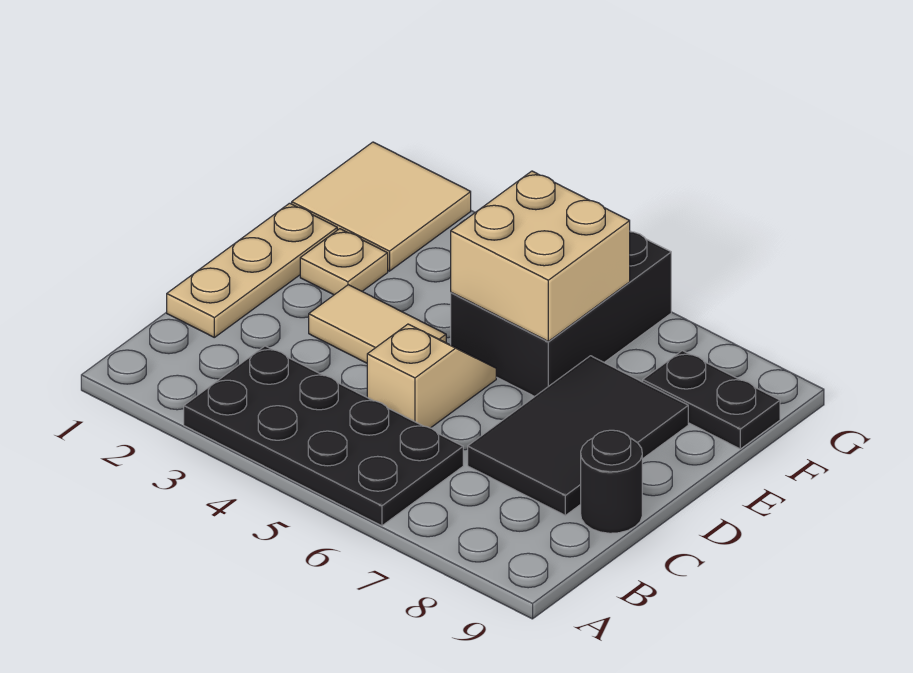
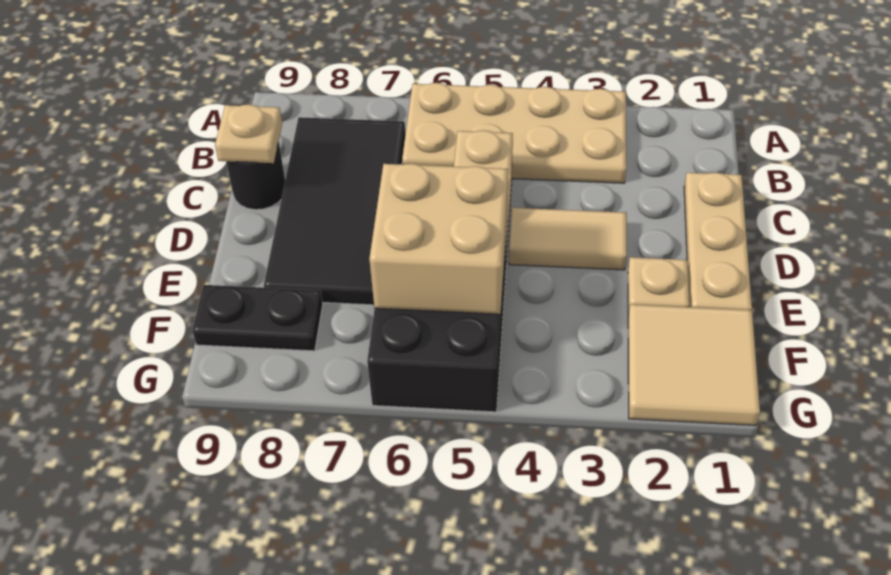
black 2x4 plate [184,346,463,526] -> tan 2x4 plate [402,83,626,183]
black 2x3 tile [468,356,688,515] -> black 2x4 tile [264,117,406,305]
none -> tan 1x1 plate [215,104,282,163]

